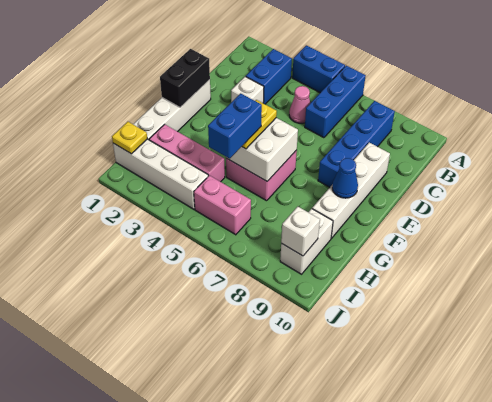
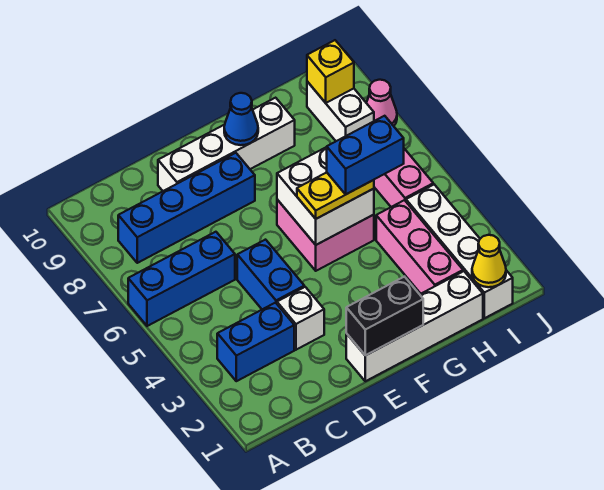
blue 1x2 brick [292,45,345,93] -> blue 1x2 brick moved to [237,240,304,309]
pink 1x1 cone [289,86,310,123] -> pink 1x1 cone moved to [367,80,397,126]
white 1x2 brick [280,209,333,274] -> white 1x2 brick turned to [307,81,374,141]
yellow 1x1 plate [112,122,147,154] -> yellow 1x1 cone [472,235,506,287]
white 1x1 brick [281,207,320,256] -> yellow 1x1 brick [307,40,354,103]

